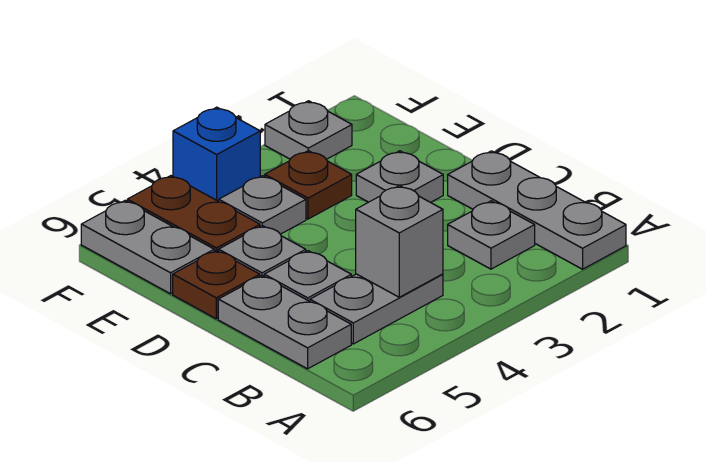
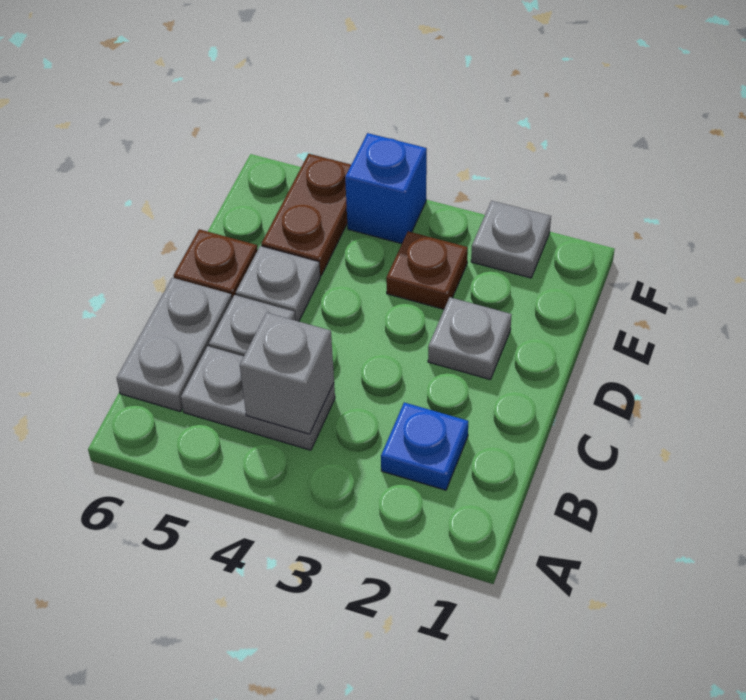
grey 1x3 plate [448,151,626,269] -> none
grey 1x1 plate [448,201,535,269] -> blue 1x1 plate [381,402,468,490]
grey 1x1 plate [219,176,306,234] -> none
grey 1x2 plate [81,201,214,294] -> none

